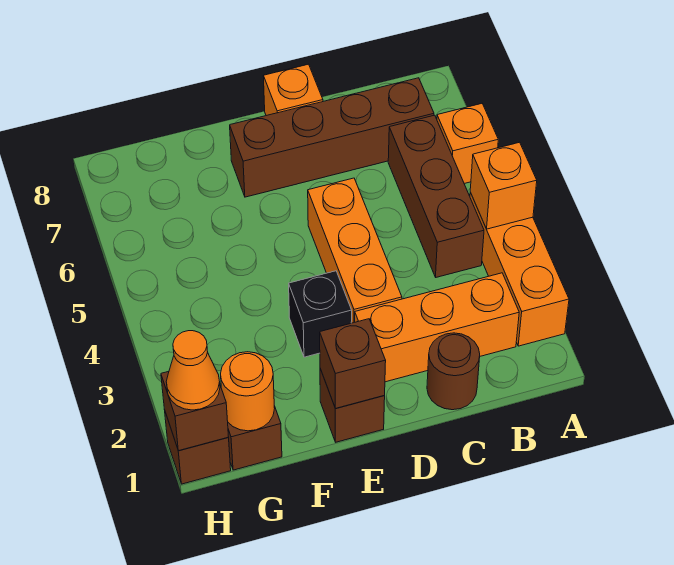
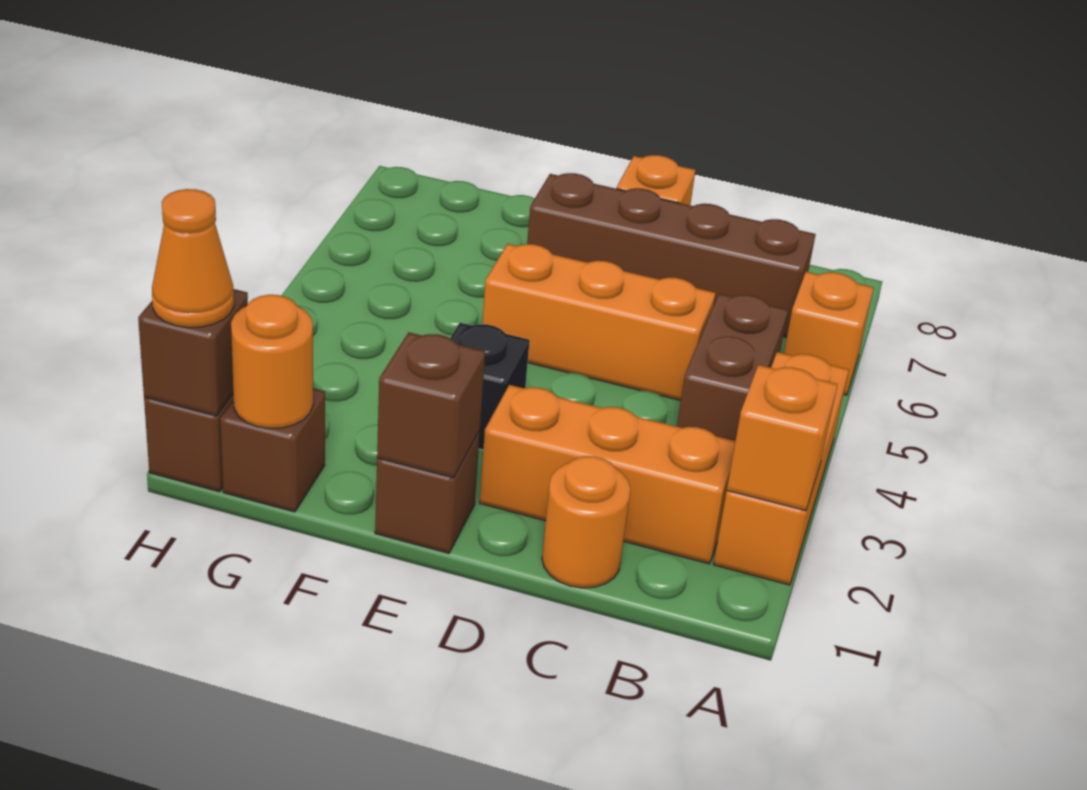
orange 1x1 brick [470,142,537,229] -> orange 1x1 brick moved to [727,365,838,511]
brown 1x3 brick [388,115,484,277] -> brown 1x2 brick [677,294,788,441]
brown 1x1 round brick [427,333,480,410] -> orange 1x1 round brick [542,456,631,588]
orange 1x3 brick [308,178,402,323] -> orange 1x3 brick turned to [483,244,715,400]

